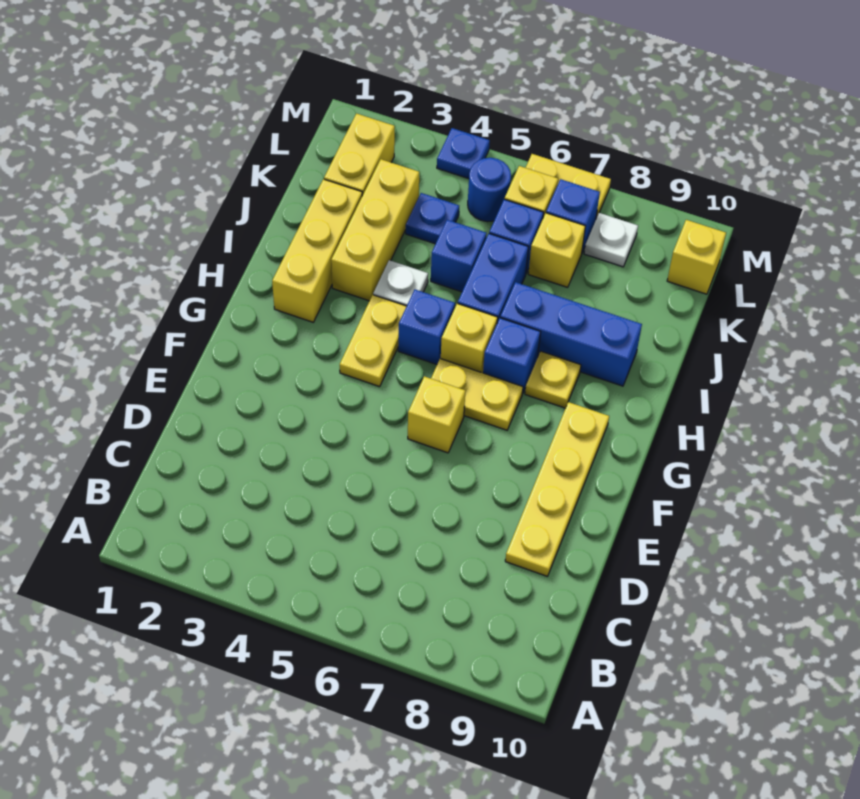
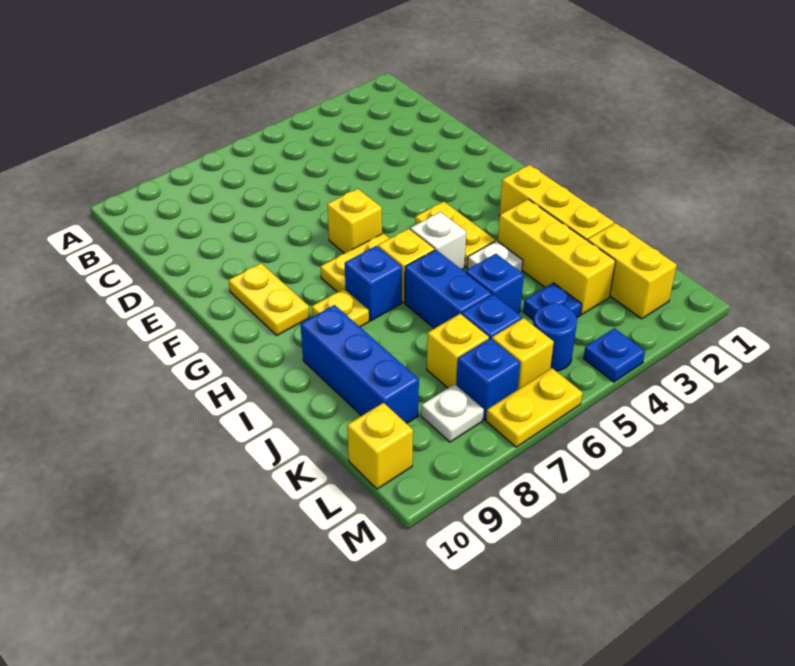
yellow 1x4 plate [505,402,609,576] -> yellow 1x2 plate [228,263,310,335]
blue 1x1 brick [398,290,455,364] -> white 1x1 brick [410,212,466,269]
blue 1x3 brick [500,282,642,386] -> blue 1x3 brick turned to [300,305,419,424]

